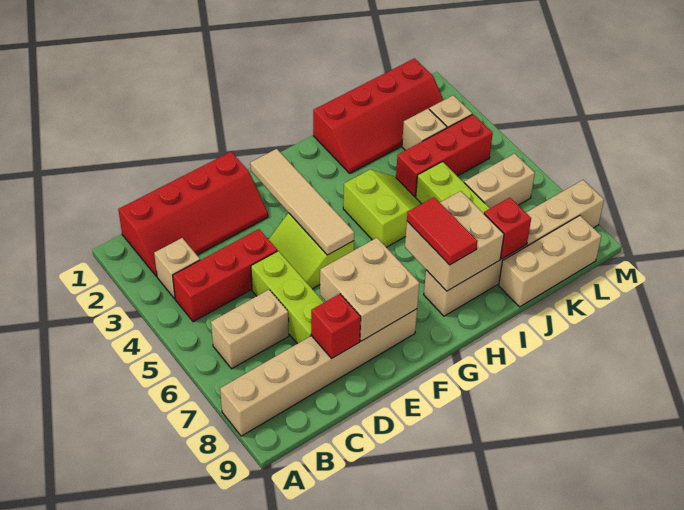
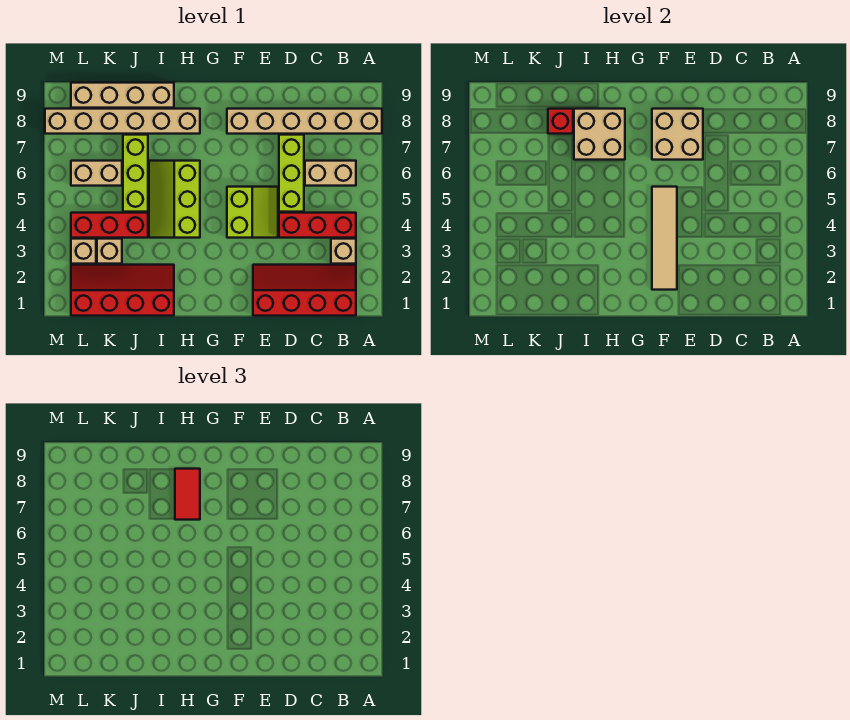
red 1x1 brick [311,294,361,358] -> none
lime 2x2 slope [343,169,421,247] -> lime 2x3 slope [149,161,200,238]
tan 1x3 brick [499,216,601,307] -> tan 1x4 brick [71,83,174,108]

